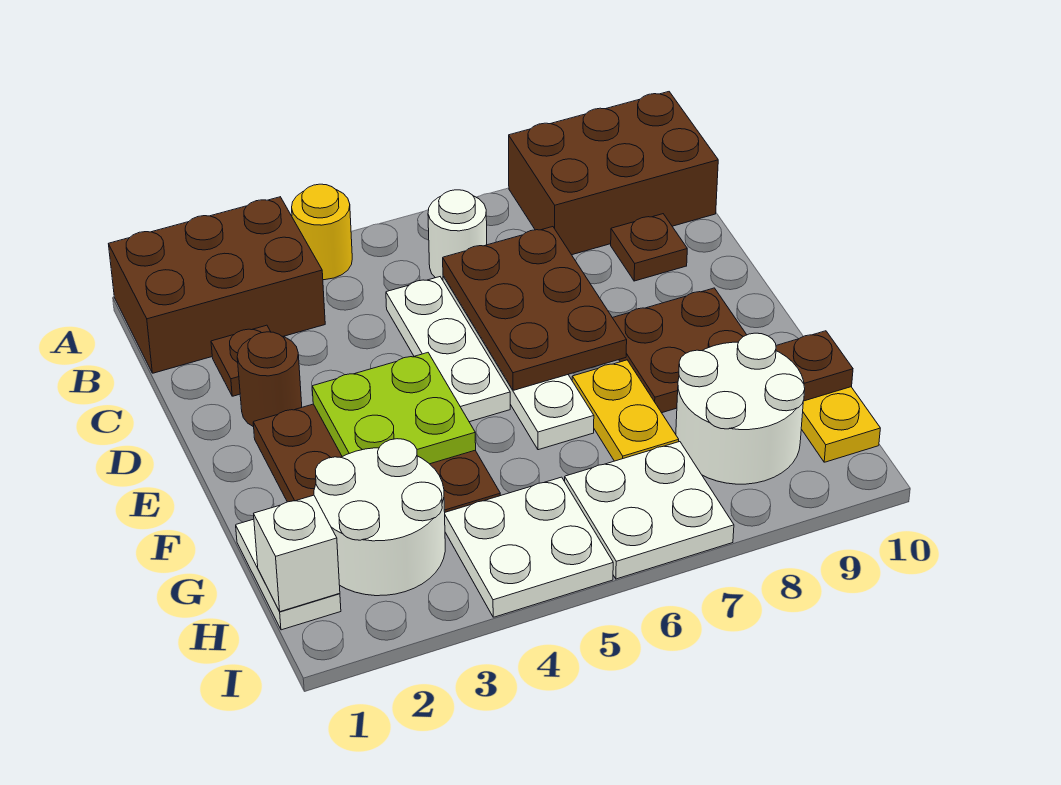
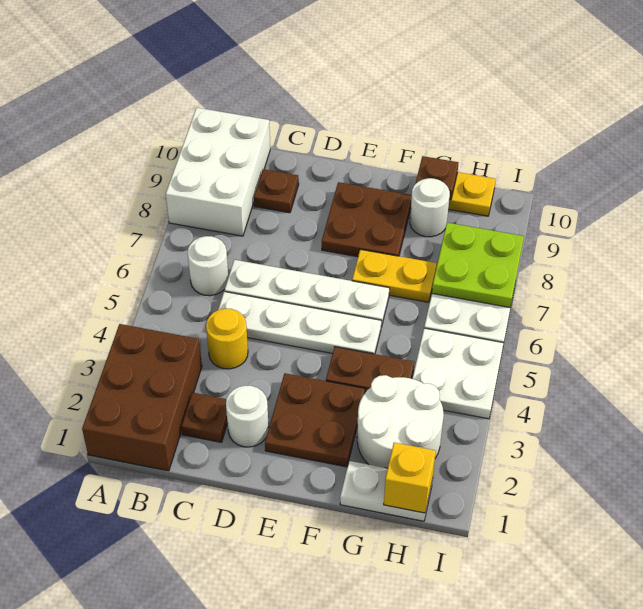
yellow 1x1 round brick [292,184,352,280] -> yellow 1x1 round brick moved to [206,308,248,369]
brown 2x3 brick [509,92,718,255] -> white 2x3 brick [166,108,270,236]
white 1x3 plate [386,277,510,422] -> white 1x4 plate [218,292,381,354]
brown 2x3 plate [443,227,627,390] -> none
brown 1x1 round brick [237,332,302,427] -> white 1x1 round brick [226,385,269,447]
lime 2x2 plate [312,353,476,464] -> lime 2x2 plate moved to [432,223,524,308]
white 2x2 round brick [676,333,805,484] -> white 1x1 round brick [410,178,450,237]
white 1x1 brick [254,495,340,612] -> yellow 1x1 brick [384,443,436,513]

